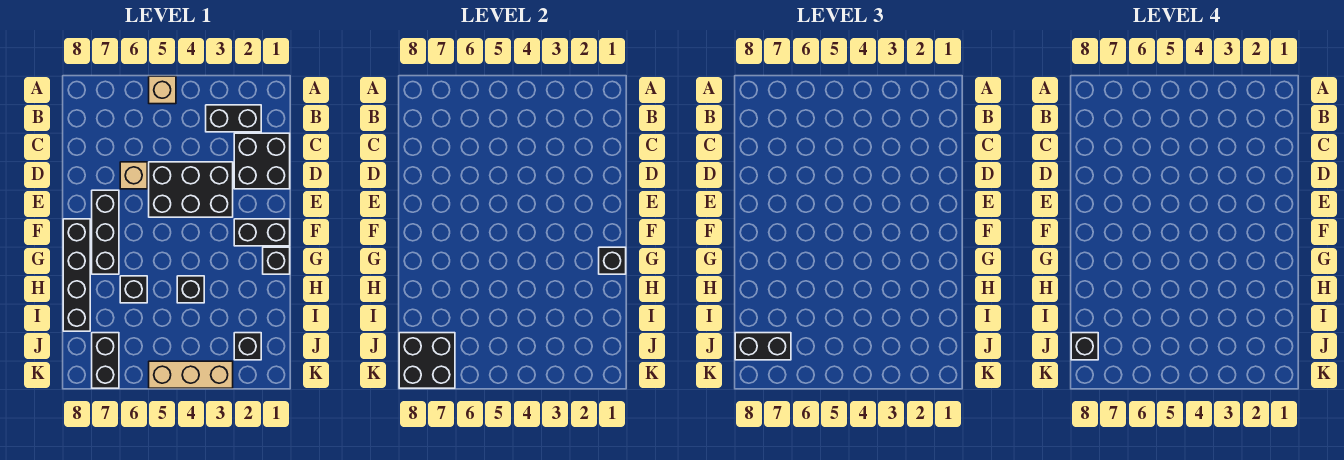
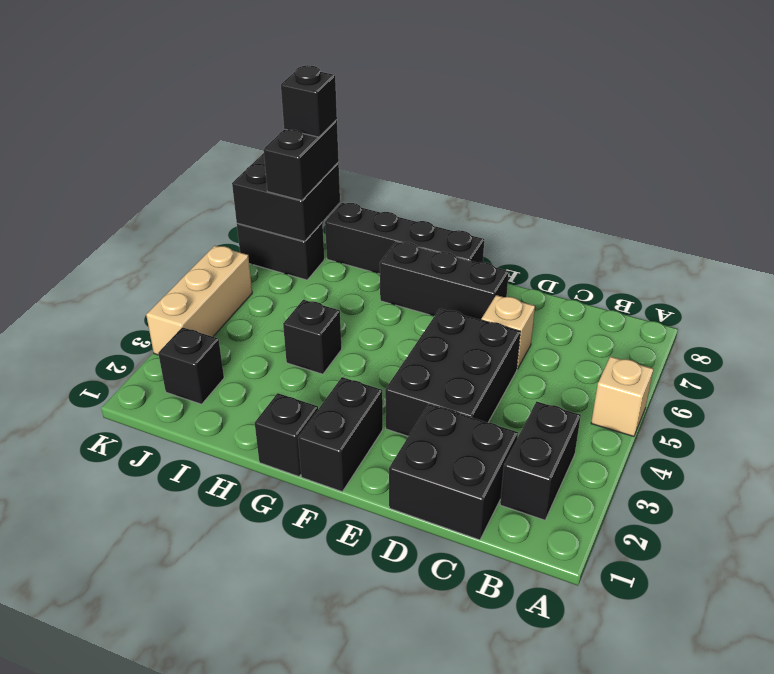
black 1x1 brick [599,247,626,274] -> none
black 1x1 brick [120,276,147,303] -> none

